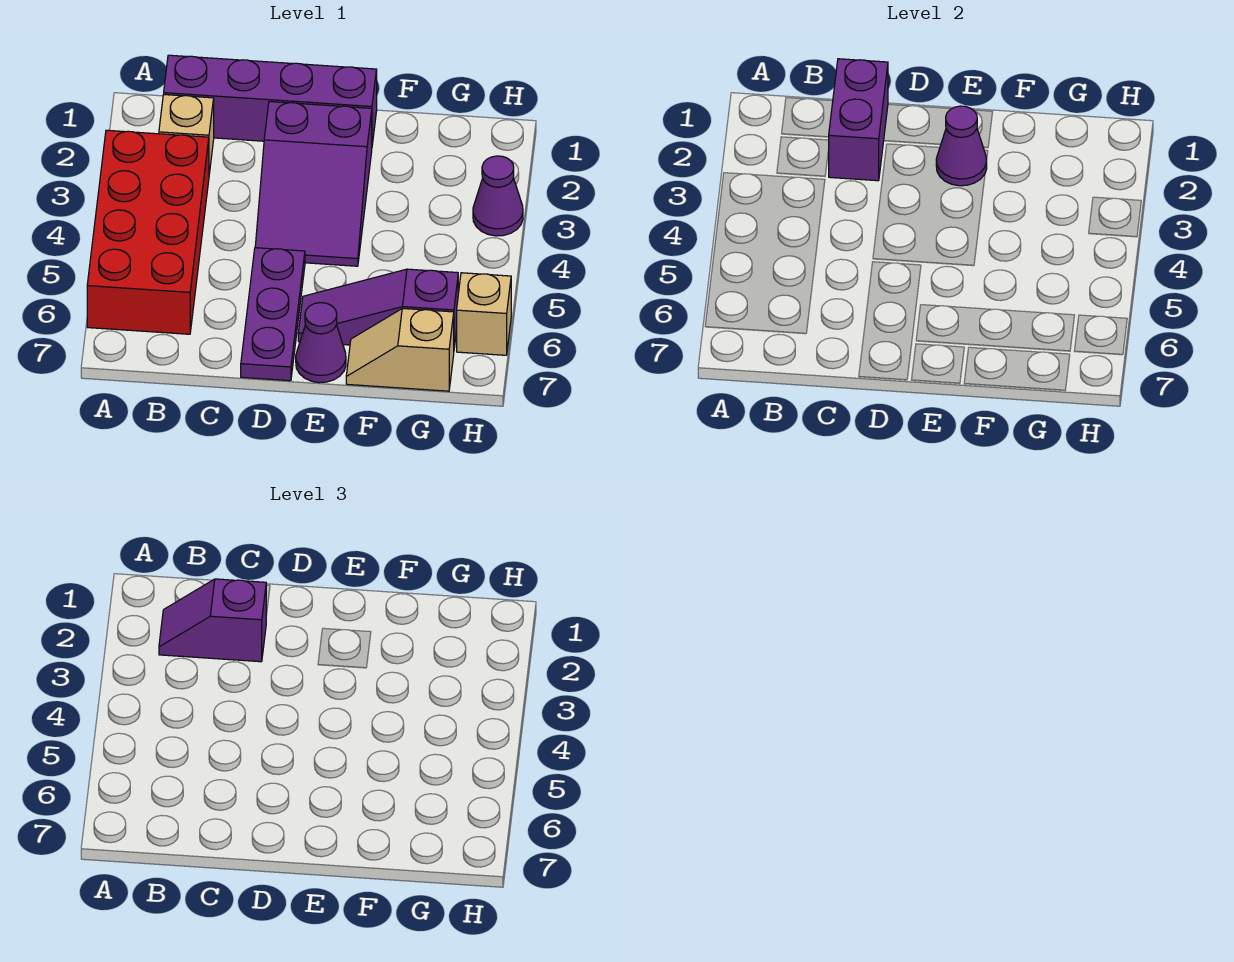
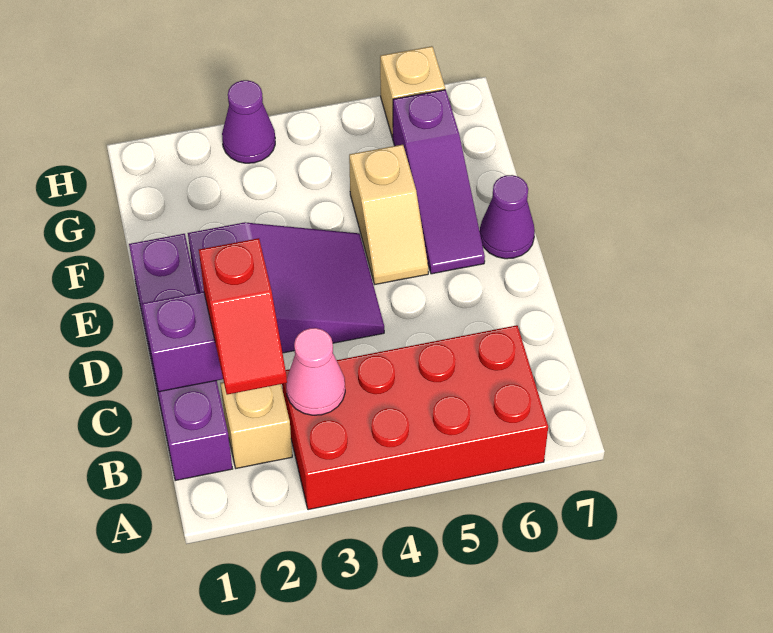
purple 1x2 slope [159,579,266,662] -> red 1x2 slope [199,238,287,395]
none -> pink 1x1 cone [286,328,345,415]
purple 1x3 plate [241,248,305,381] -> none
purple 1x1 cone [936,106,987,186] -> none
tan 1x2 slope [346,308,454,391] -> tan 1x2 slope moved to [349,145,428,284]

